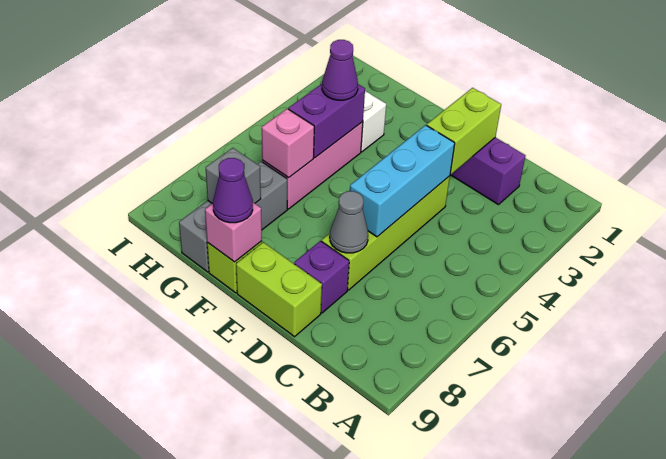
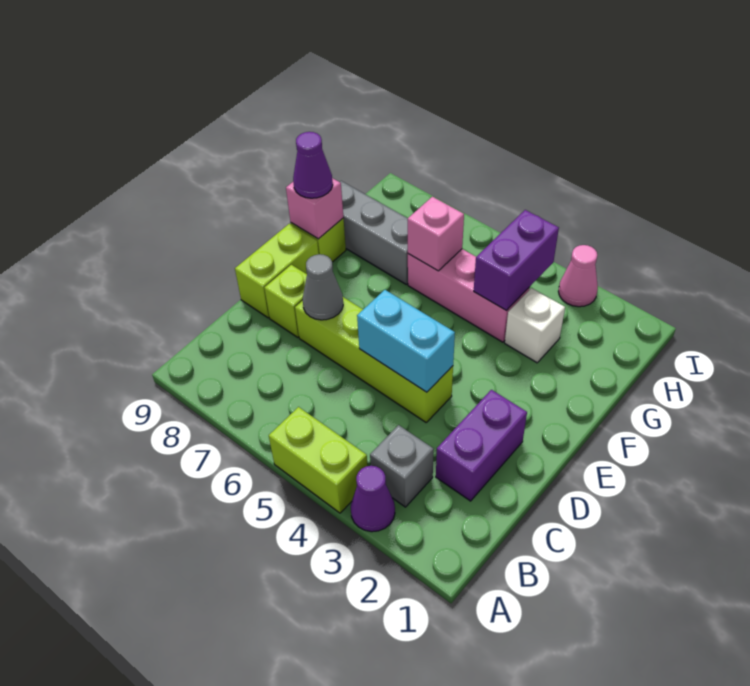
lime 1x2 brick [427,88,501,174] -> lime 1x2 brick moved to [269,407,367,513]
cyan 1x3 brick [350,125,455,237] -> cyan 1x2 brick [357,290,455,392]
purple 1x1 brick [294,241,349,313] -> lime 1x1 brick [265,265,307,337]
purple 1x2 brick [288,84,365,158] -> purple 1x2 brick turned to [474,210,559,310]
purple 1x1 cone [322,40,358,100] -> purple 1x1 cone moved to [351,466,395,532]
grey 1x1 brick [206,148,261,203] -> grey 1x1 brick moved to [370,425,434,507]
none -> pink 1x1 cone [558,245,598,307]

